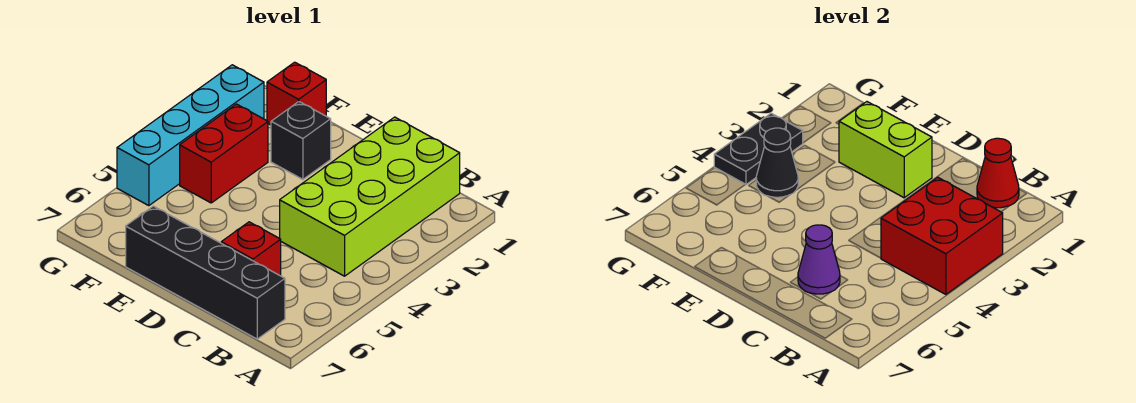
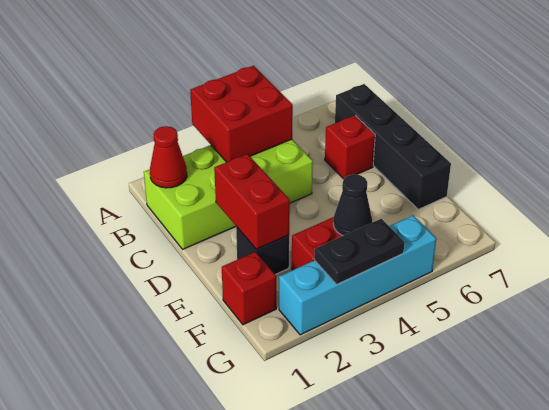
purple 1x1 cone [798,225,840,294] -> none
lime 1x2 brick [839,102,932,198] -> red 1x2 brick [214,154,290,249]

